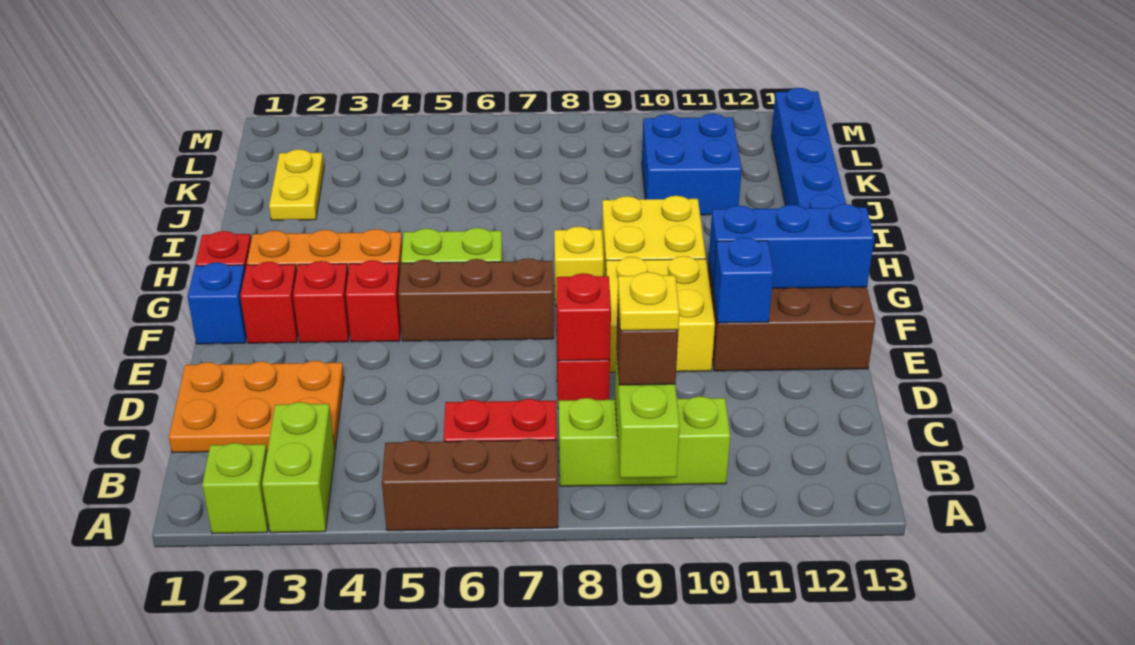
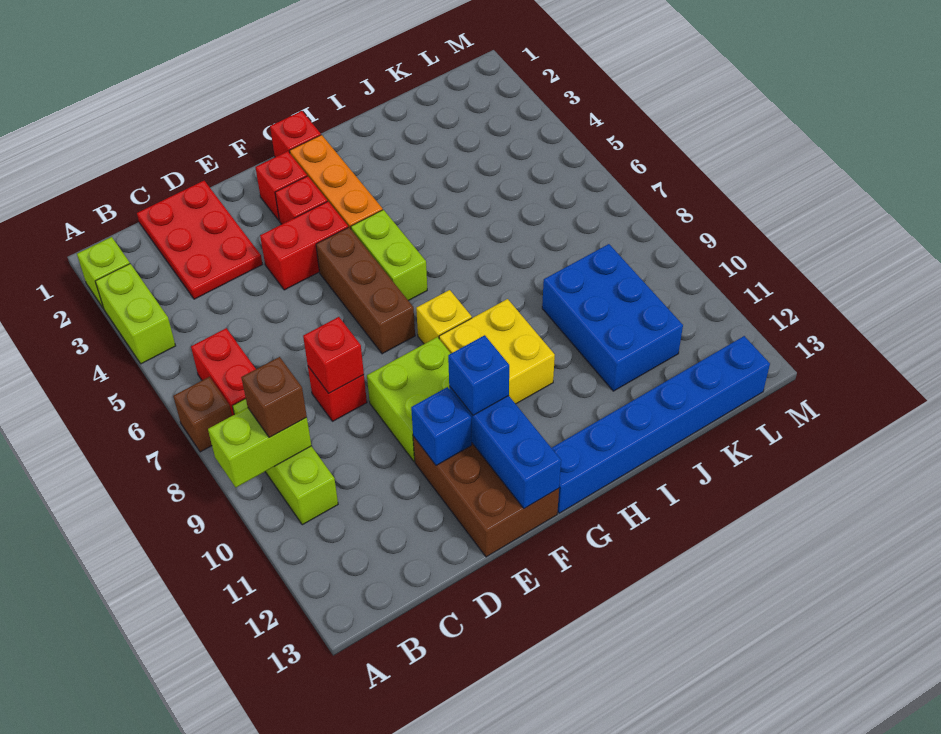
lime 1x2 brick [262,402,335,533] -> lime 1x2 brick turned to [95,264,175,364]
brown 1x3 brick [382,439,558,531] -> brown 1x1 brick [173,377,232,452]
yellow 1x1 plate [618,272,679,331] -> none
orange 2x3 plate [169,361,344,453] -> red 2x3 plate [137,181,263,299]
yellow 2x2 brick [606,256,715,372] -> lime 2x2 brick [367,337,451,461]
blue 1x1 brick [188,262,247,344] -> blue 1x1 brick moved to [448,335,509,415]
red 1x1 brick [346,260,401,342] -> red 1x2 brick [260,201,348,290]
yellow 1x2 plate [269,149,324,220] -> none
blue 2x2 brick [642,114,742,215] -> blue 2x3 brick [542,244,683,391]

